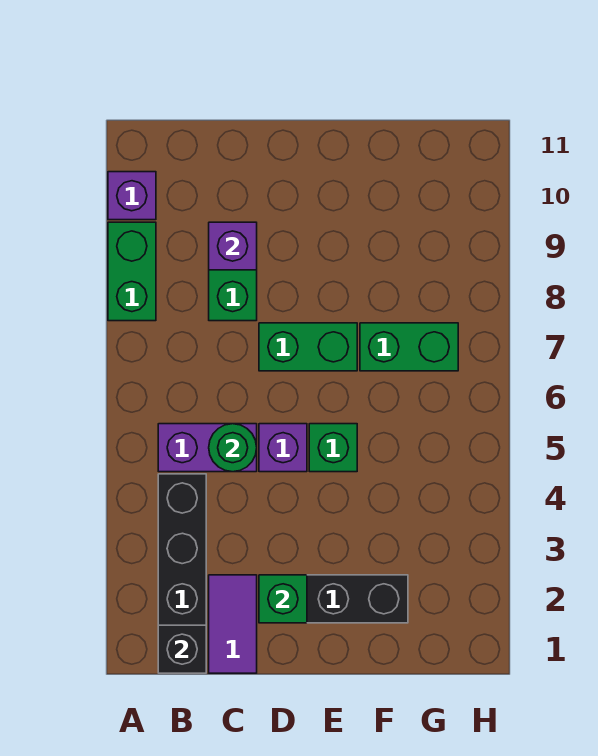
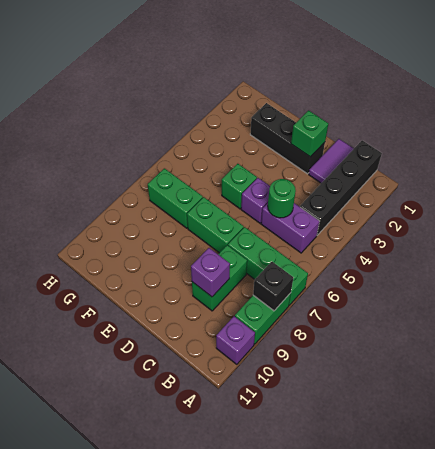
none -> green 1x3 brick [228,227,308,305]
black 1x1 brick [158,625,206,673] -> black 1x1 brick moved to [253,262,293,311]

